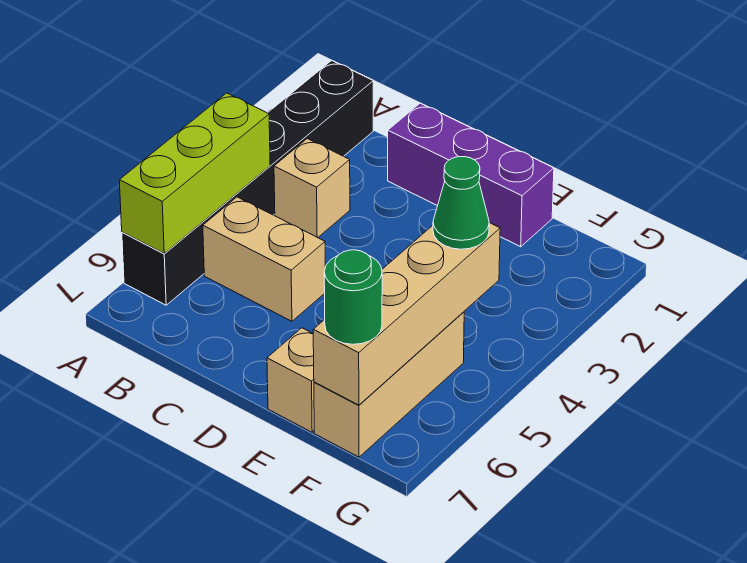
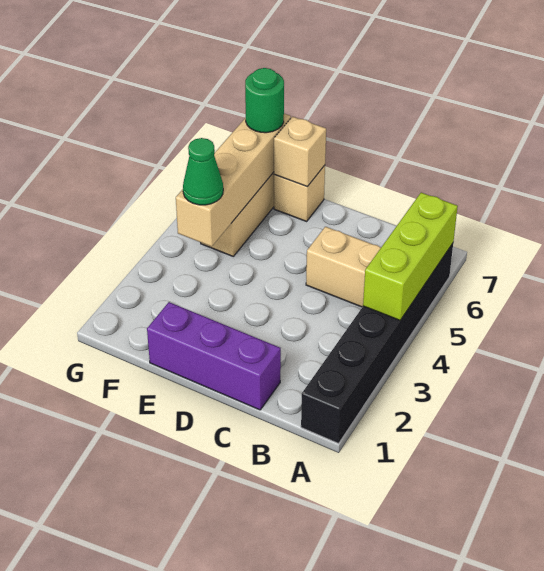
tan 1x1 brick [274,139,350,238] -> tan 1x1 brick moved to [274,117,326,187]

